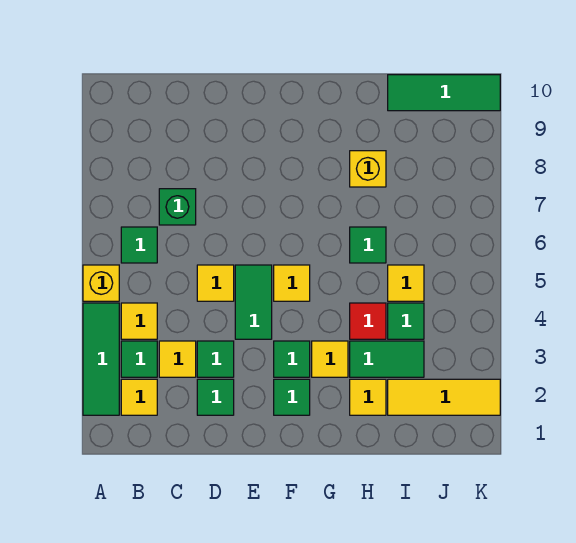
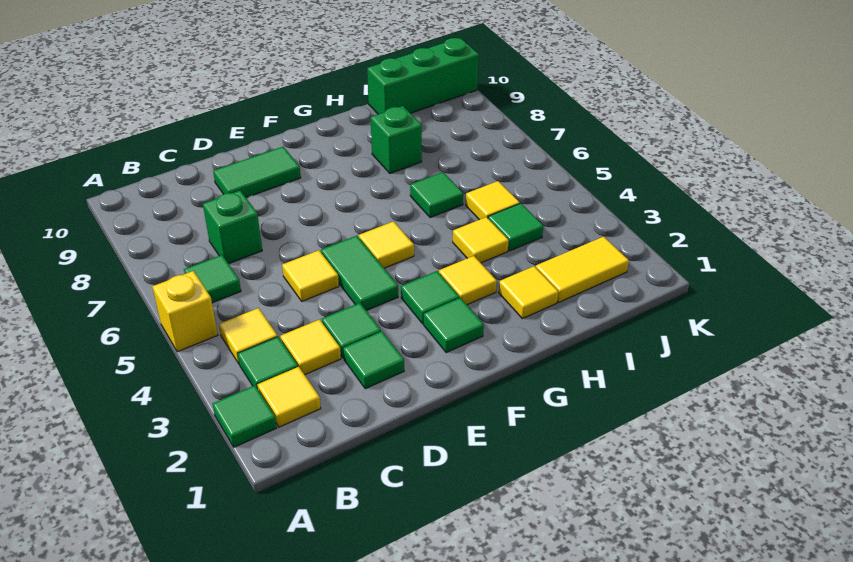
green 1x3 tile [83,303,119,415] -> green 1x1 tile [213,385,277,447]
green 1x2 tile [350,341,424,377] -> green 1x2 tile moved to [213,147,301,198]
red 1x1 tile [350,303,386,339] -> yellow 1x1 tile [453,217,509,263]
yellow 1x1 brick [350,151,386,187] -> green 1x1 brick [371,106,422,174]
yellow 1x3 tile [388,379,500,415] -> yellow 1x2 tile [536,236,629,302]
green 1x3 tile [388,75,500,111] -> green 1x3 brick [367,38,479,114]

